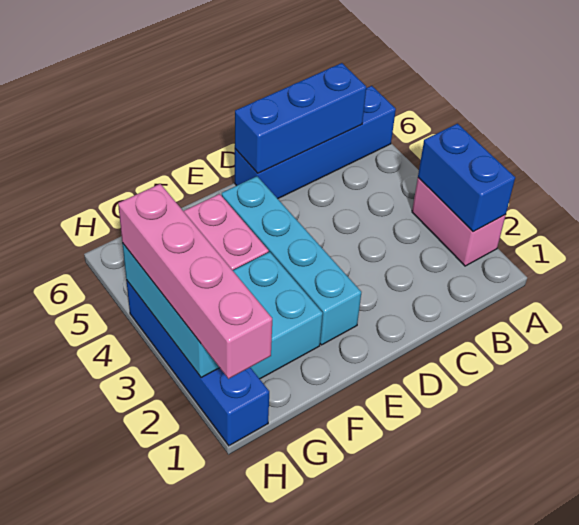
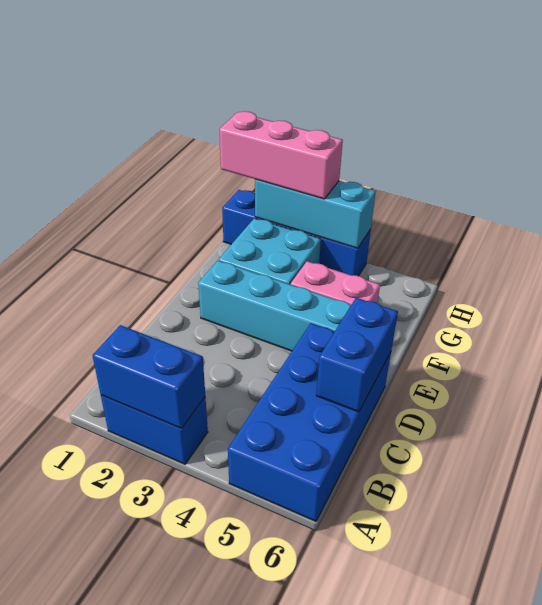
pink 1x2 brick [412,178,506,266] -> blue 1x2 brick [101,395,208,464]
blue 1x4 brick [235,86,396,199] -> blue 2x4 brick [228,323,391,521]
blue 1x3 brick [235,63,366,173] -> blue 1x2 brick [316,298,398,412]
pink 1x4 brick [118,184,272,379] -> pink 1x3 brick [220,111,343,199]

